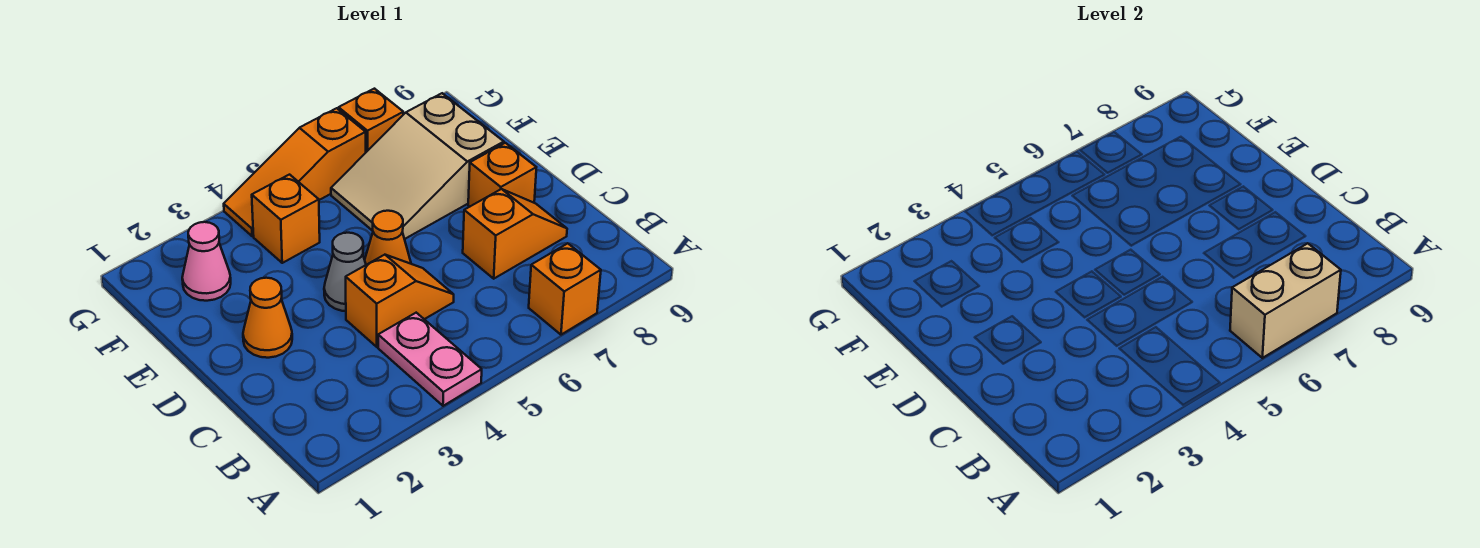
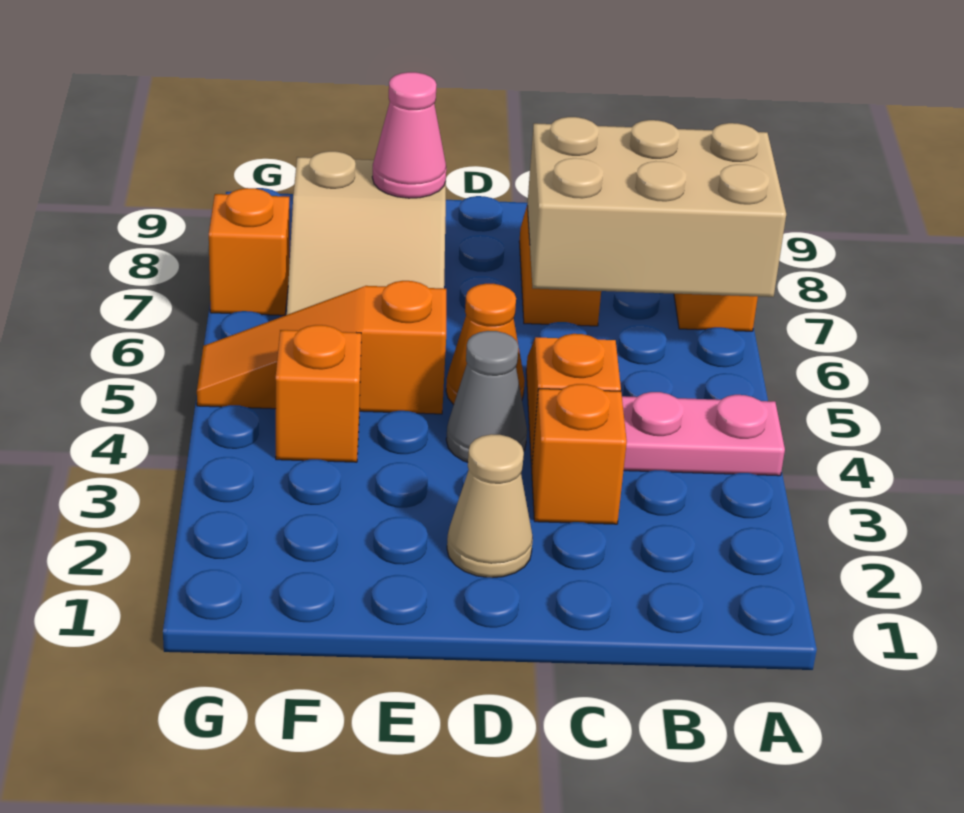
tan 1x2 brick [1230,243,1341,358] -> tan 2x3 brick [527,117,786,297]
orange 1x1 cone [243,278,292,358] -> tan 1x1 cone [447,434,533,578]
orange 1x1 brick [468,143,536,207] -> orange 1x1 brick moved to [532,384,627,524]
pink 1x1 cone [182,222,231,301] -> pink 1x1 cone moved to [372,72,446,198]
orange 1x3 slope [224,108,366,236] -> orange 1x3 slope turned to [197,281,446,414]

